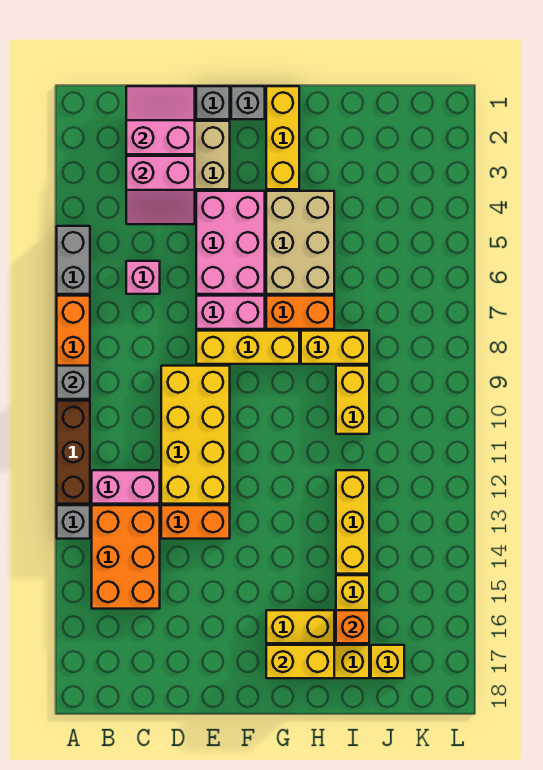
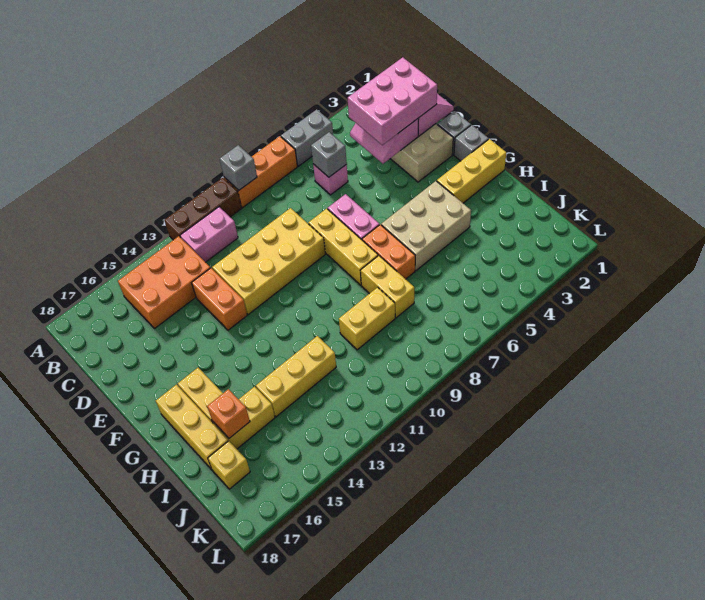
grey 1x1 brick [57,505,90,539] -> grey 1x1 brick moved to [311,132,347,177]
pink 1x2 brick [92,470,160,504] -> pink 1x2 brick turned to [180,207,238,262]
pink 2x3 brick [196,191,265,294] -> pink 2x3 brick moved to [348,57,437,145]
yellow 1x2 brick [266,645,334,678] -> none

